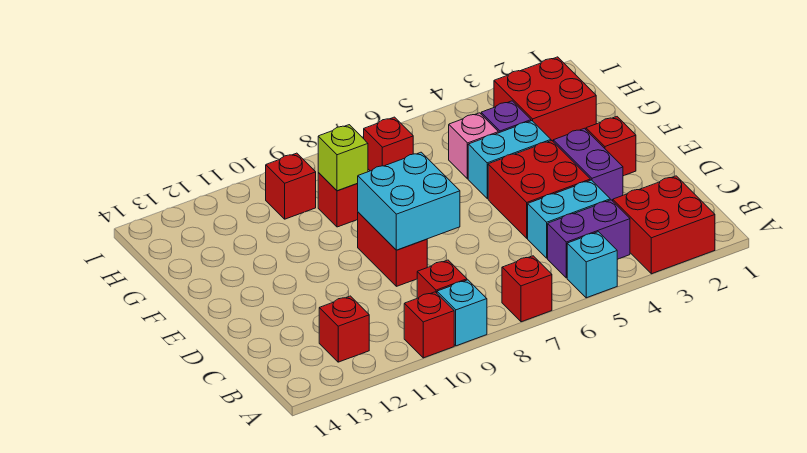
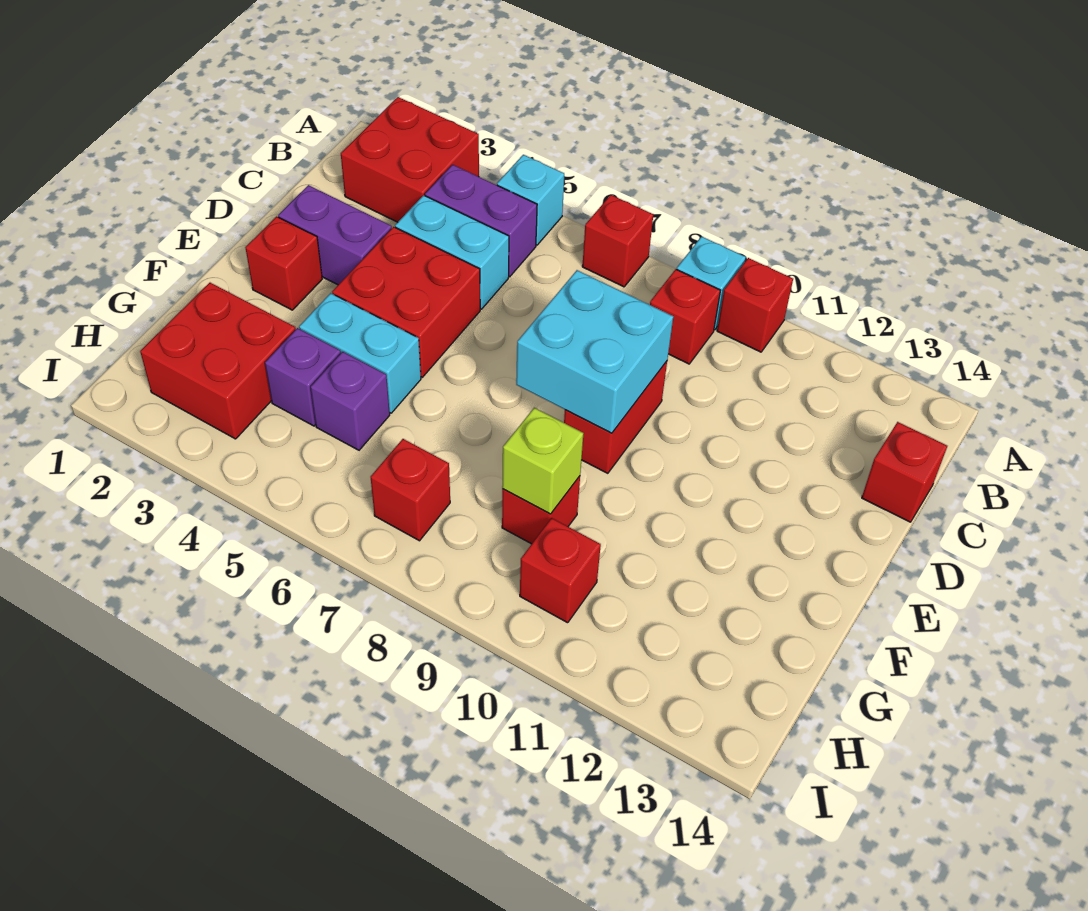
red 1x1 brick [319,296,369,362] -> red 1x1 brick moved to [862,422,947,522]
purple 1x2 brick [553,128,623,201] -> purple 1x2 brick turned to [278,185,392,285]
pink 1x1 brick [449,113,498,179] -> purple 1x1 brick [311,352,390,450]

